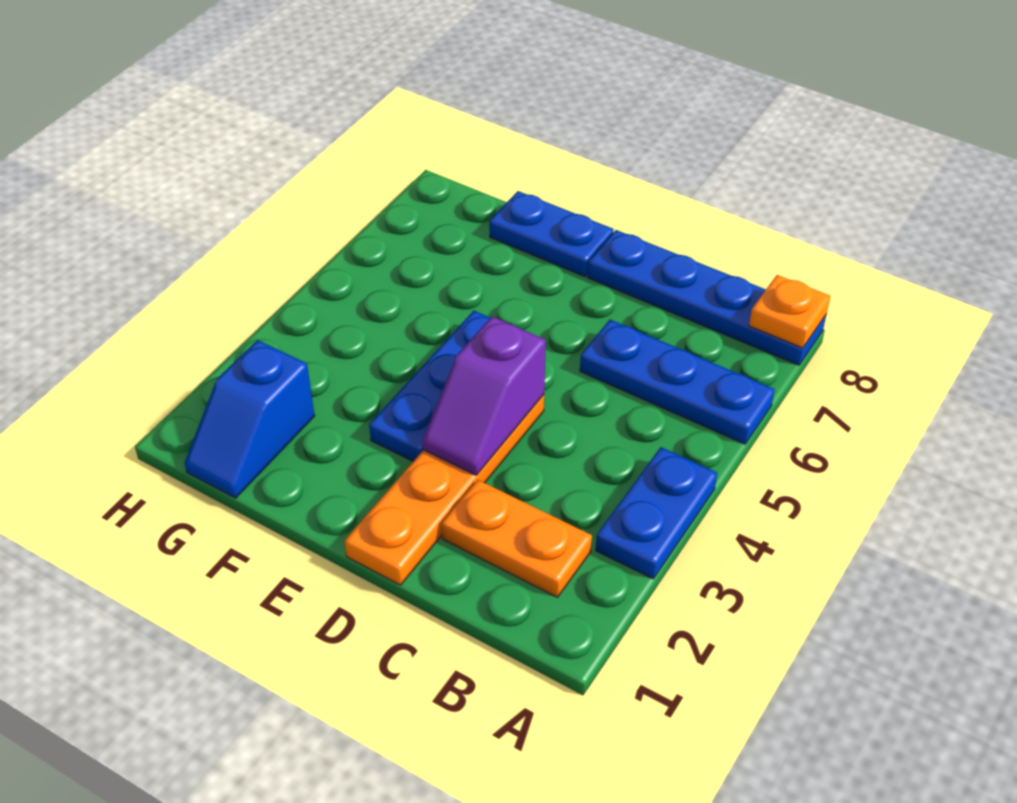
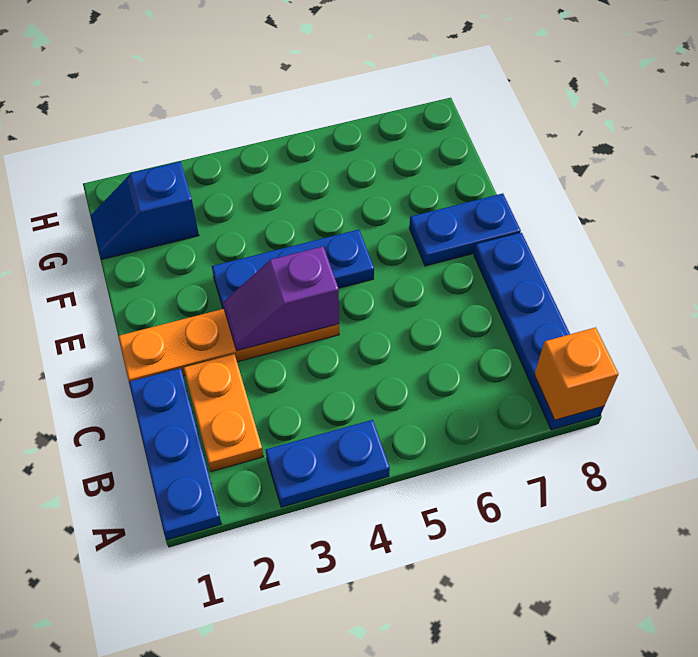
blue 1x3 plate [580,320,775,444] -> blue 1x3 plate moved to [129,368,222,540]
orange 1x1 plate [749,275,831,348] -> orange 1x1 brick [534,327,619,420]
blue 1x2 plate [489,191,614,277] -> blue 1x2 plate turned to [409,193,521,266]

